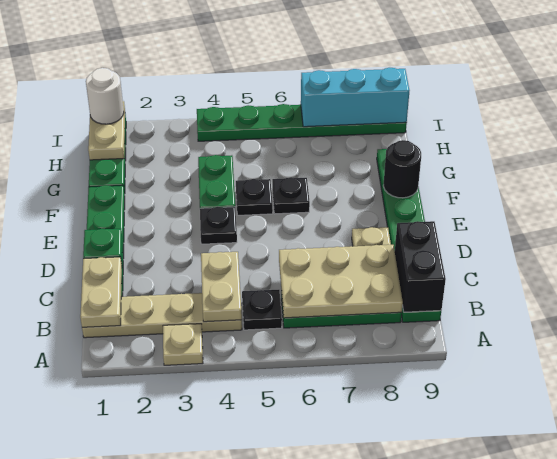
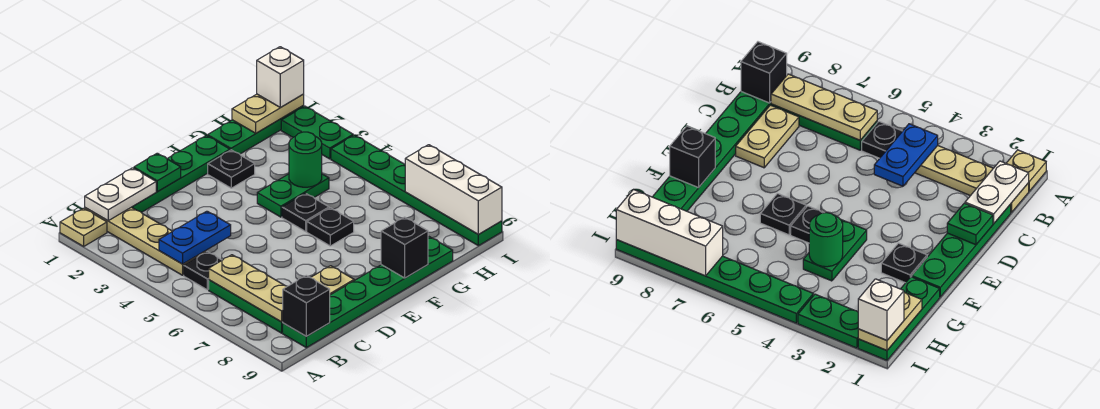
tan 1x1 plate [163,324,203,365] -> tan 1x1 plate moved to [60,208,107,246]
tan 1x2 plate [80,257,122,327] -> white 1x2 plate [85,168,156,221]
tan 1x2 plate [201,252,242,322] -> blue 1x2 plate [159,211,231,264]
tan 2x3 plate [279,245,403,318] -> tan 1x3 plate [209,255,287,322]
black 1x2 brick [395,221,446,312] -> black 1x1 brick [283,275,330,336]
black 1x1 plate [200,207,237,244] -> black 1x1 plate moved to [208,150,255,188]
black 1x1 round brick [383,140,421,198] -> black 1x1 brick [381,217,428,278]
none -> green 1x1 round brick [289,132,322,187]
white 1x1 round brick [86,68,124,124] -> white 1x1 brick [257,47,304,108]
none -> green 1x2 plate [281,106,353,159]
cyan 1x3 brick [301,68,409,127] -> white 1x3 brick [405,145,502,235]

